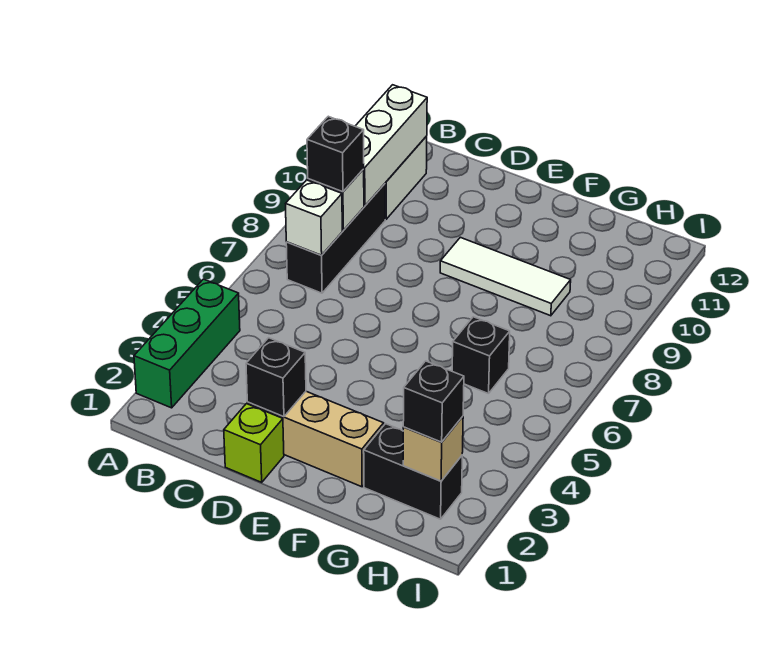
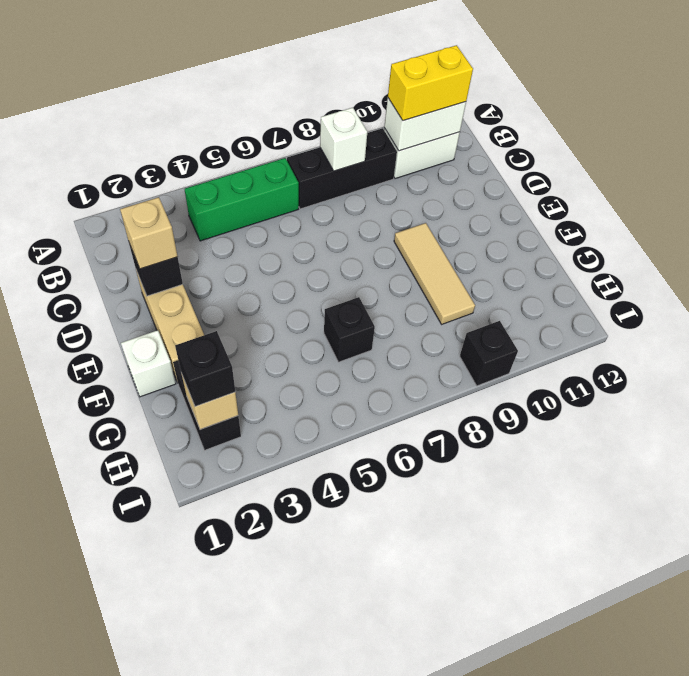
green 1x3 brick [134,279,240,408] -> green 1x3 brick moved to [185,158,299,241]
white 1x1 brick [286,180,342,255] -> white 1x1 brick moved to [121,330,176,397]
black 1x1 brick [307,116,364,192] -> black 1x1 brick moved to [460,321,518,386]
white 1x3 brick [355,85,427,206] -> white 1x2 brick [384,98,466,151]
none -> yellow 1x2 brick [388,45,473,121]
lime 1x1 brick [224,404,284,482] -> none
none -> tan 1x1 brick [120,197,178,269]
white 1x3 tile [440,237,571,316] -> tan 1x3 tile [394,223,475,324]

